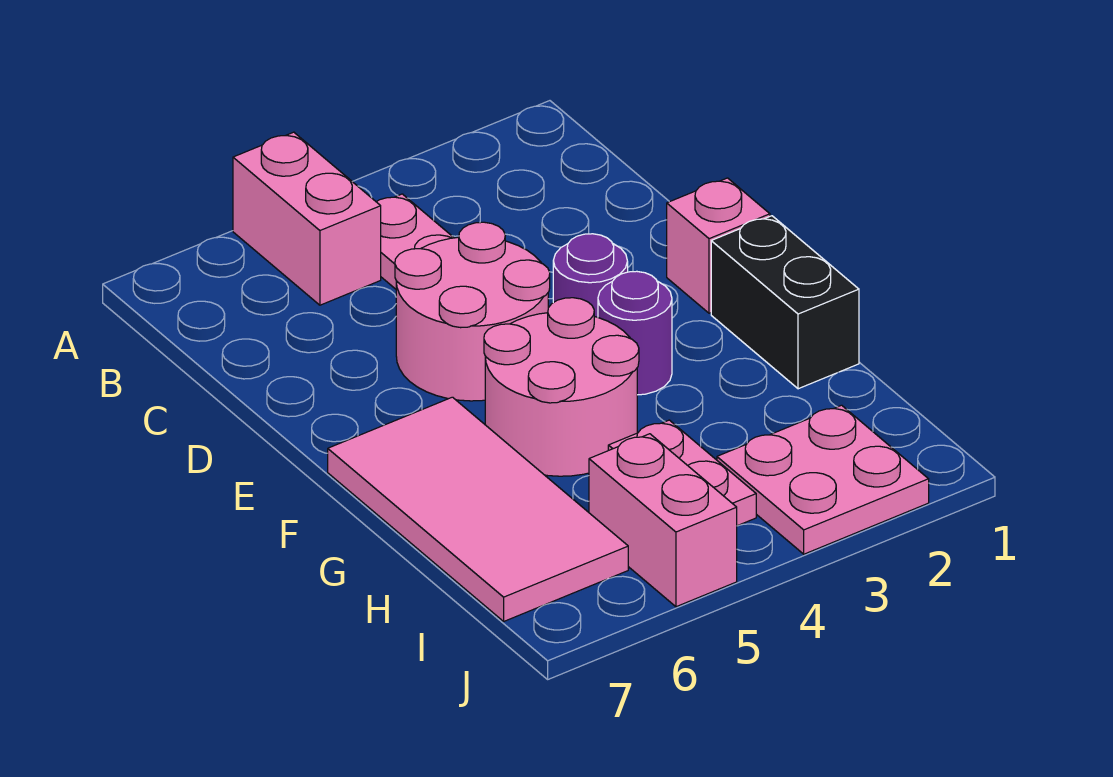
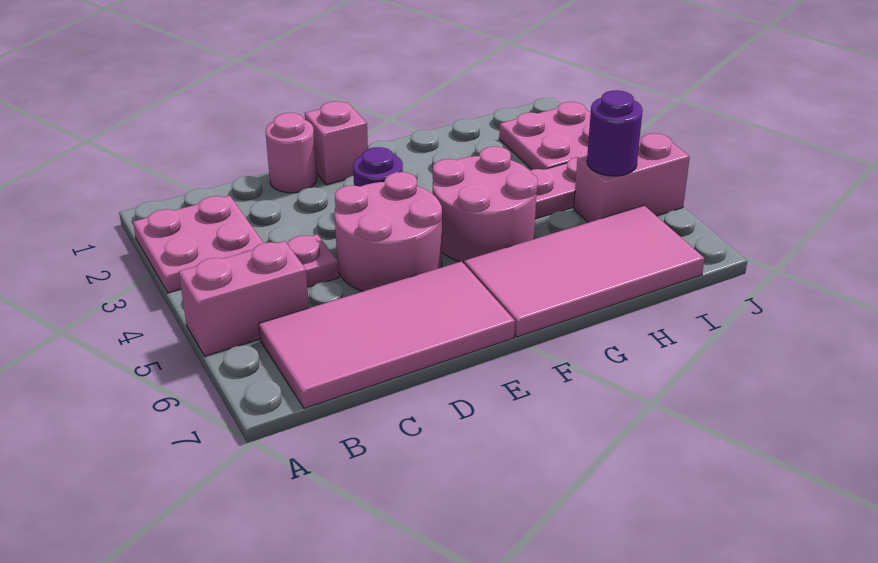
none -> pink 2x2 plate [133,196,263,293]
none -> pink 2x4 tile [259,261,515,409]
none -> pink 1x1 round brick [265,113,317,193]
black 1x2 brick [711,216,859,389] -> none
purple 1x1 round brick [598,271,672,395] -> purple 1x1 round brick moved to [587,90,643,176]

